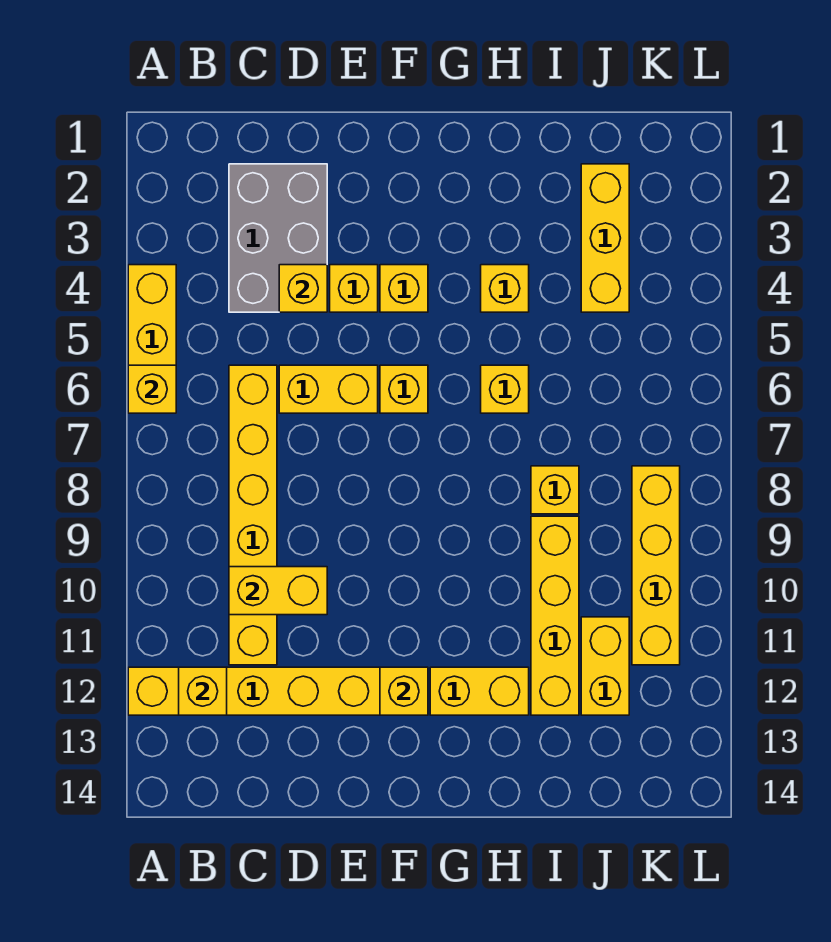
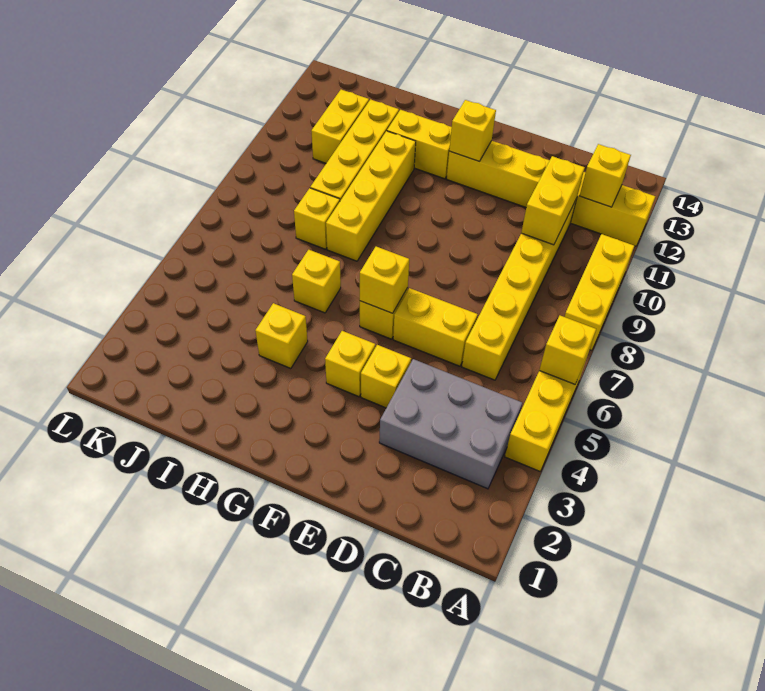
grey 2x3 brick [229,164,327,312] -> grey 2x3 brick turned to [379,359,522,489]
yellow 1x2 brick [229,567,327,615] -> yellow 1x2 brick turned to [521,156,585,245]
yellow 1x1 brick [279,265,327,312] -> yellow 1x1 brick moved to [360,247,409,313]
yellow 1x3 brick [581,164,629,312] -> yellow 1x3 brick moved to [565,234,634,351]
yellow 1x4 brick [632,466,680,665] -> yellow 1x4 brick moved to [326,131,416,261]

